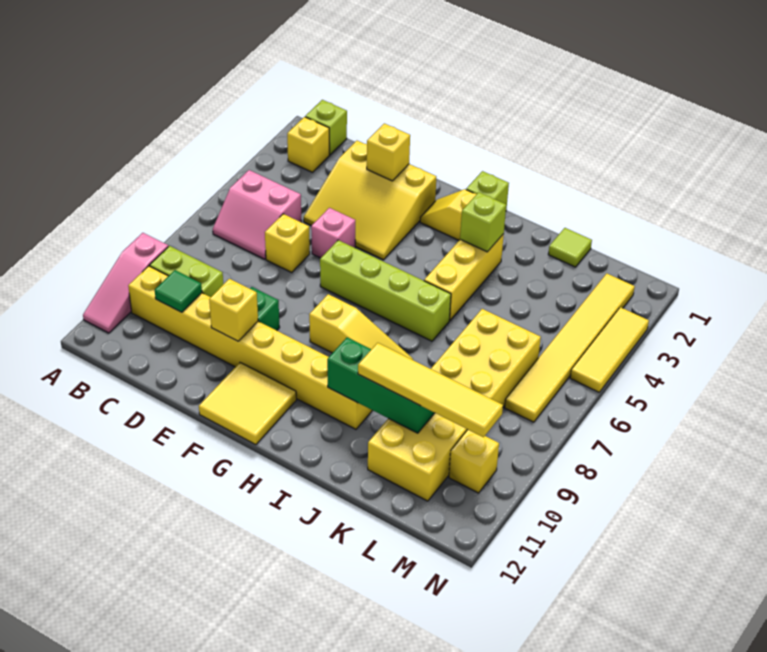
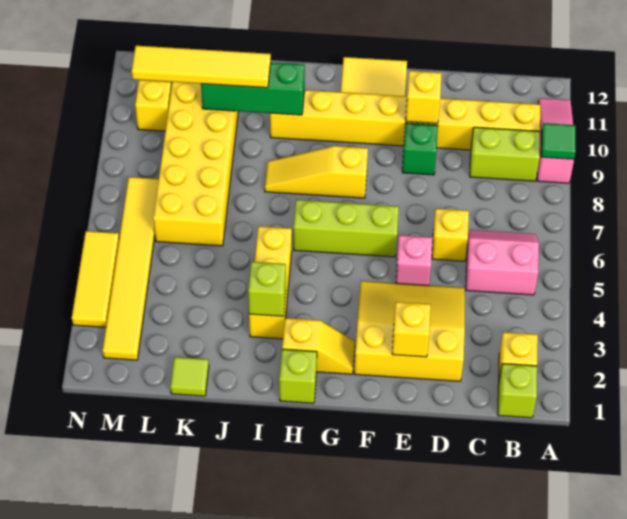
green 1x1 tile [155,270,202,312] -> green 1x1 tile moved to [541,123,576,159]
lime 1x4 brick [320,240,451,341] -> lime 1x3 brick [293,200,399,257]

